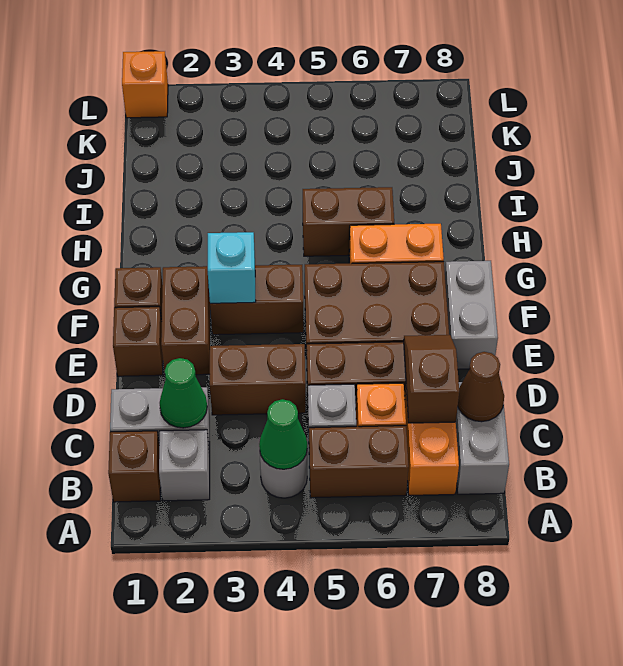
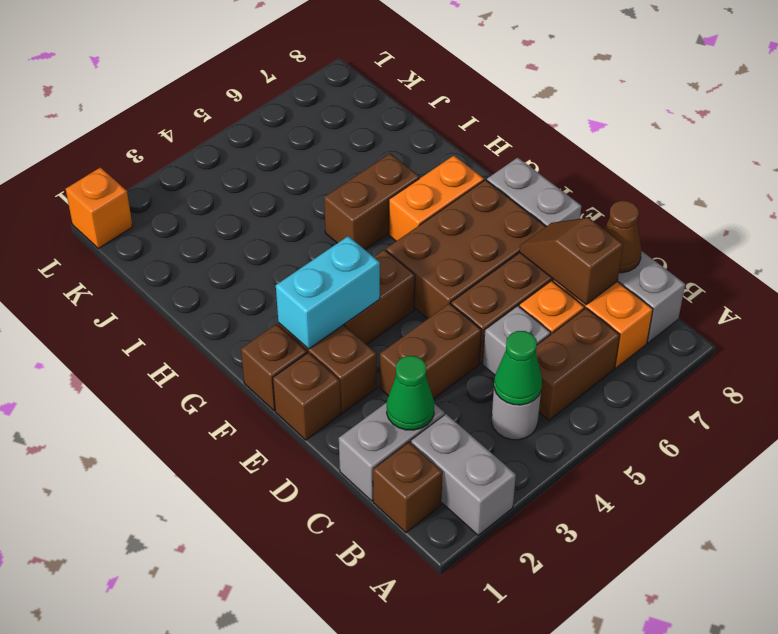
grey 1x1 brick [159,430,210,501] -> grey 1x2 brick [411,414,516,535]
cyan 1x1 brick [208,232,256,303] -> cyan 1x2 brick [276,236,380,349]

